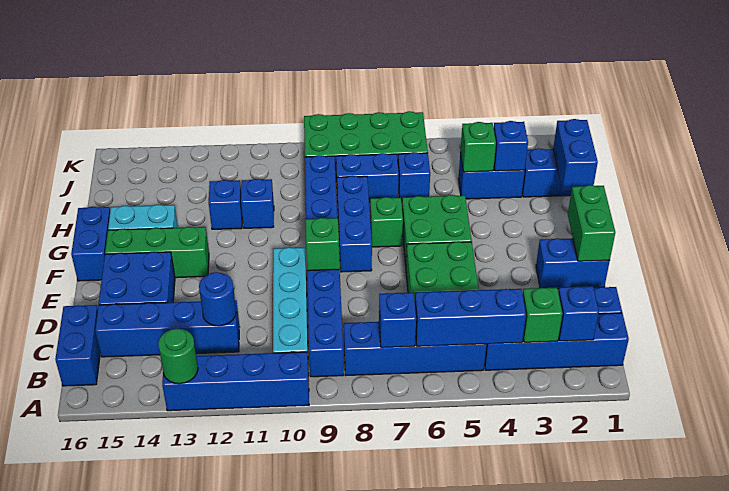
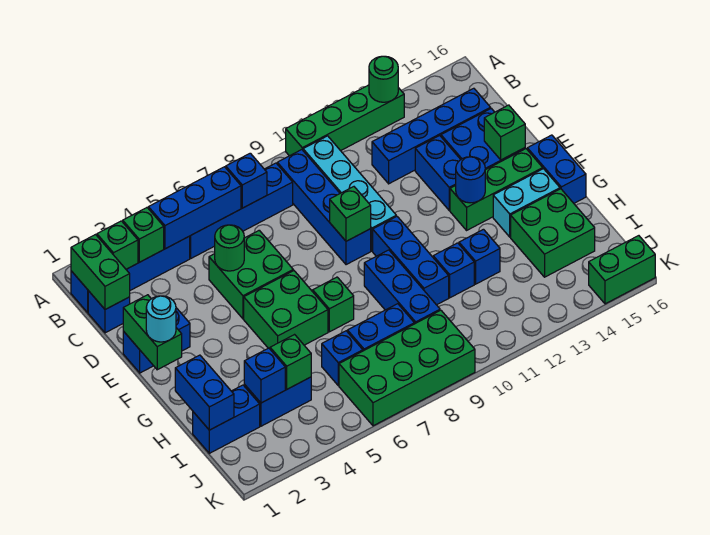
blue 1x4 brick [162,352,309,411] -> green 1x4 brick [286,85,404,156]
none -> green 1x2 brick [71,235,130,309]
blue 1x1 brick [558,286,599,341] -> green 1x1 brick [97,221,138,269]
blue 1x2 brick [55,305,100,386] -> blue 1x2 brick moved to [415,136,461,210]
blue 1x1 round brick [199,272,236,326] -> blue 1x1 round brick moved to [456,157,485,203]
none -> green 1x1 round brick [215,225,244,271]
none -> green 1x1 brick [484,105,525,160]
none -> cyan 1x1 round brick [146,296,176,342]
blue 1x3 brick [337,176,372,272] -> blue 1x3 brick moved to [373,216,449,305]
none -> green 2x2 brick [511,189,595,277]
none -> green 1x2 brick [589,236,655,304]

